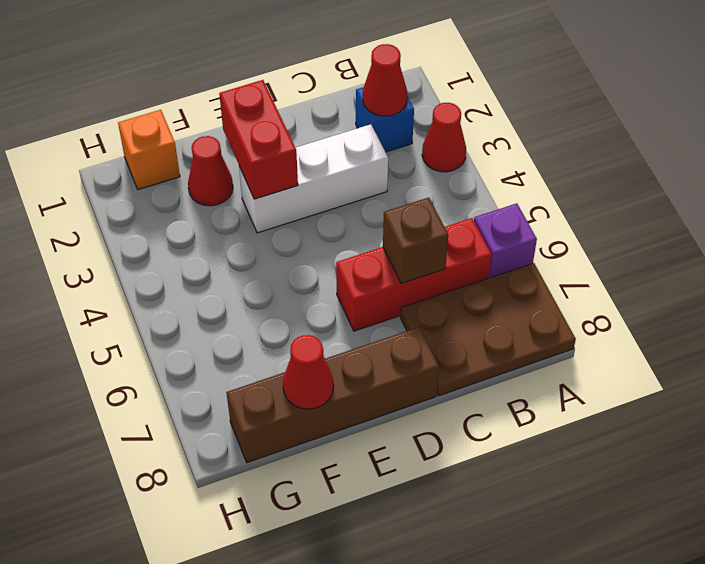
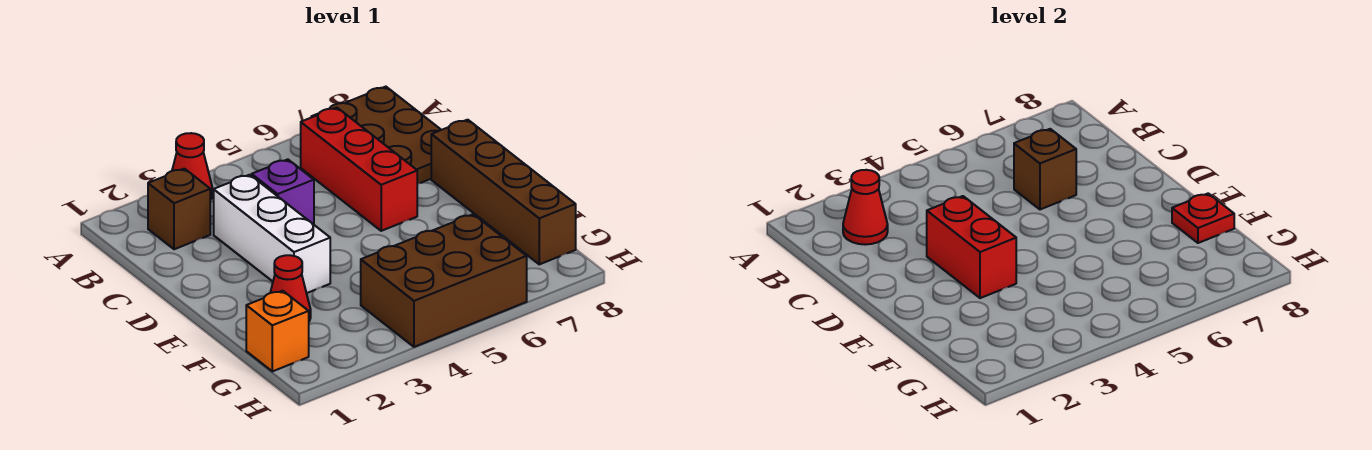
purple 1x1 brick [474,203,537,278] -> purple 1x1 brick moved to [252,159,314,224]
blue 1x1 brick [356,87,414,152] -> brown 1x1 brick [148,169,210,249]
red 1x2 brick [219,80,298,199] -> red 1x2 brick turned to [927,196,1016,298]
red 1x1 cone [283,335,334,409] -> red 1x1 plate [1172,193,1234,243]
none -> brown 2x3 brick [361,214,527,347]

